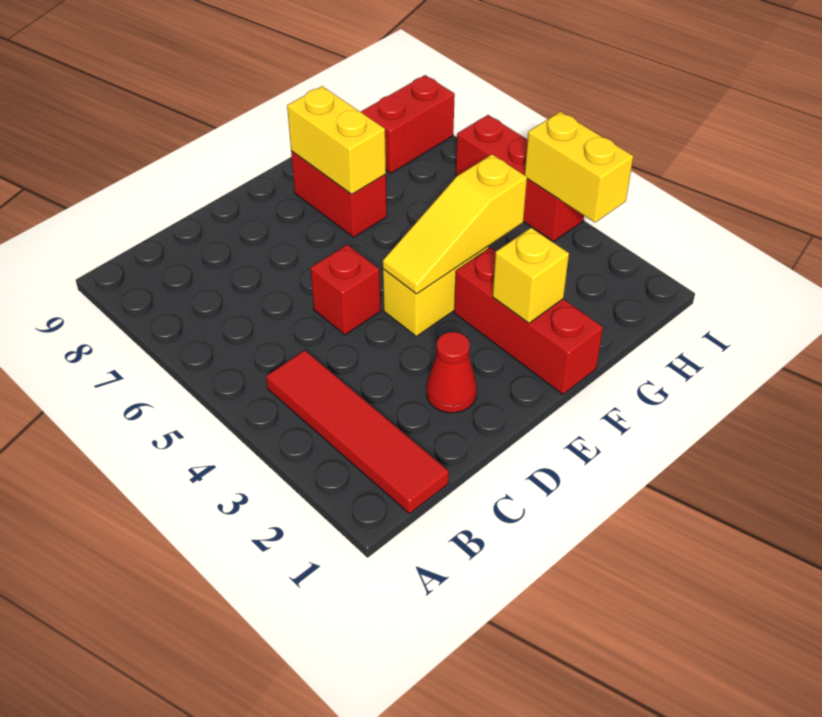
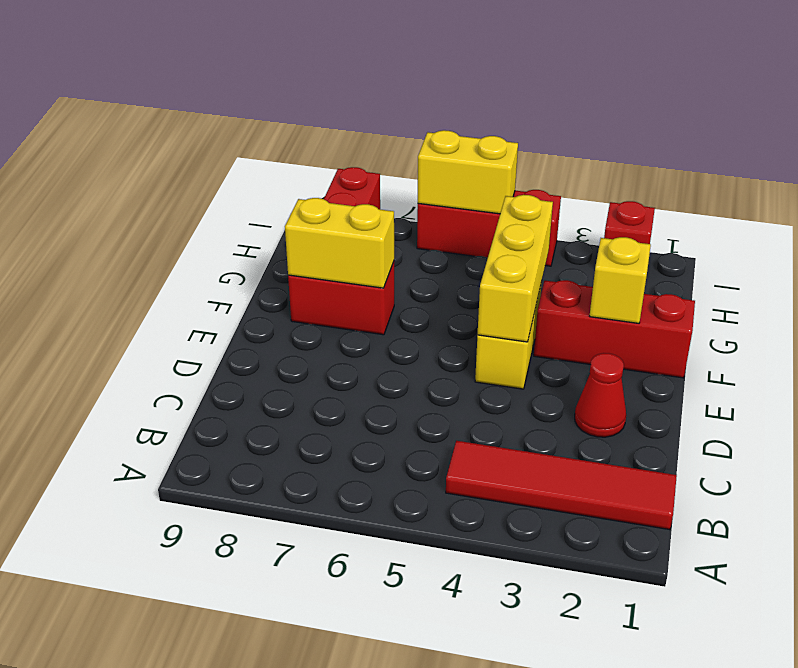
red 1x1 brick [310,245,381,335] -> red 1x1 brick moved to [604,201,655,244]
yellow 1x3 slope [383,154,527,294] -> yellow 1x3 brick [478,195,553,342]
yellow 1x2 brick [525,112,633,222] -> yellow 1x2 brick moved to [418,130,518,214]

